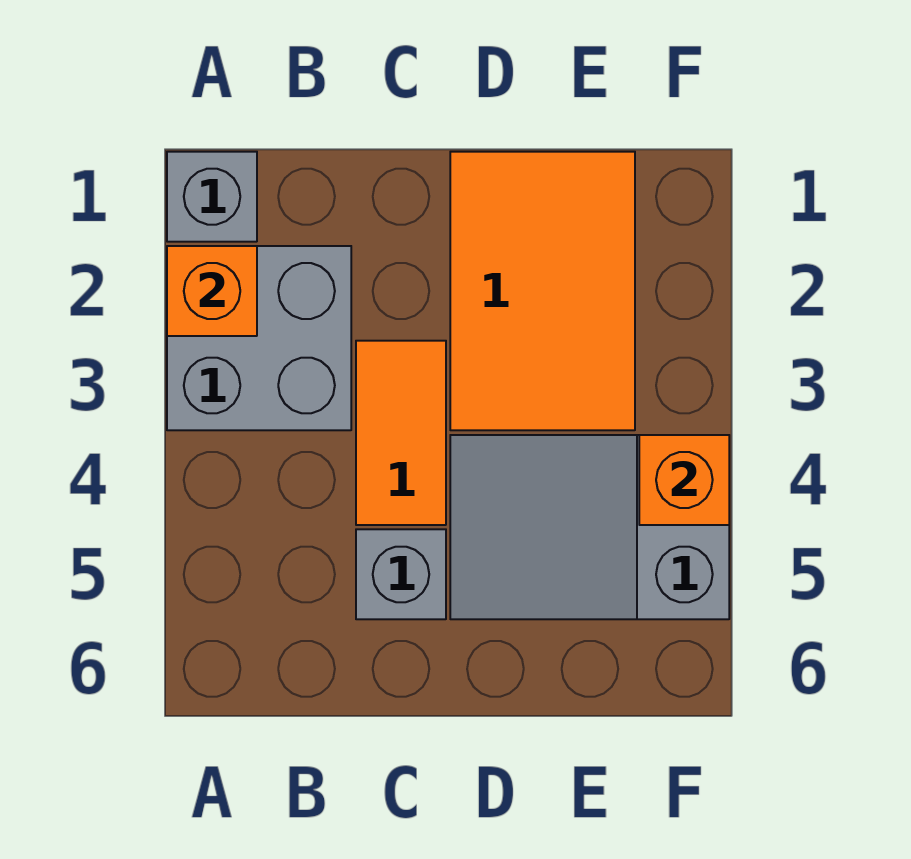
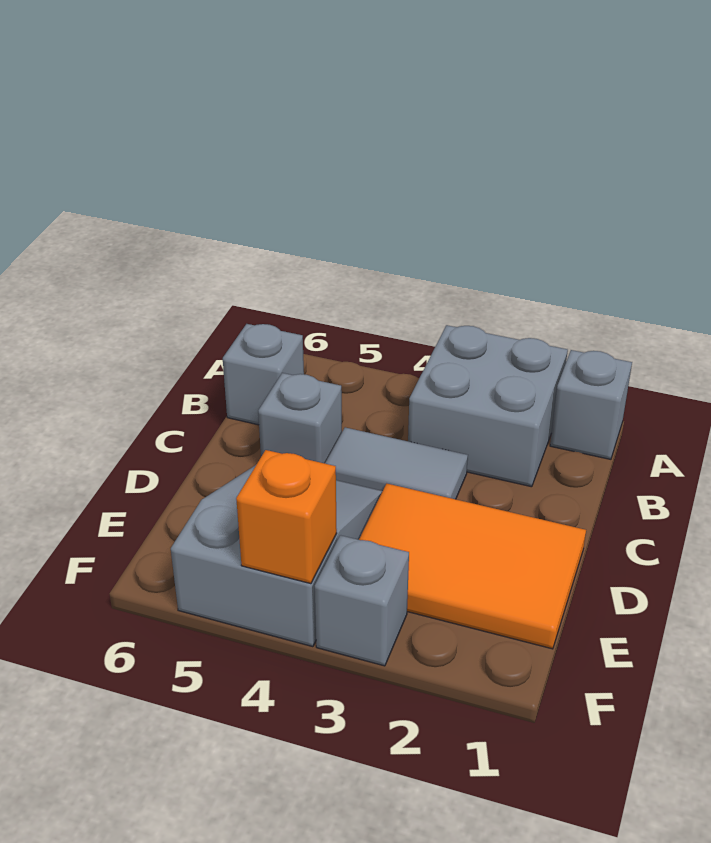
orange 1x1 brick [167,246,257,336] -> none
none -> grey 1x1 brick [223,324,304,425]
orange 1x2 tile [356,341,446,525] -> grey 1x2 tile [325,427,468,499]
none -> grey 1x1 brick [315,535,409,666]

